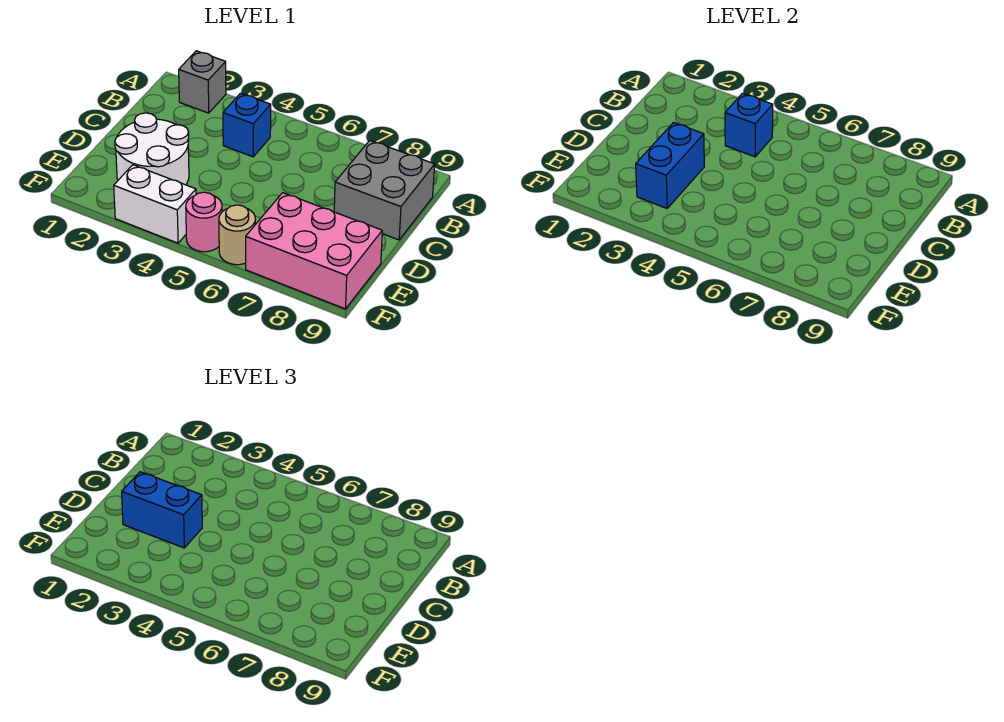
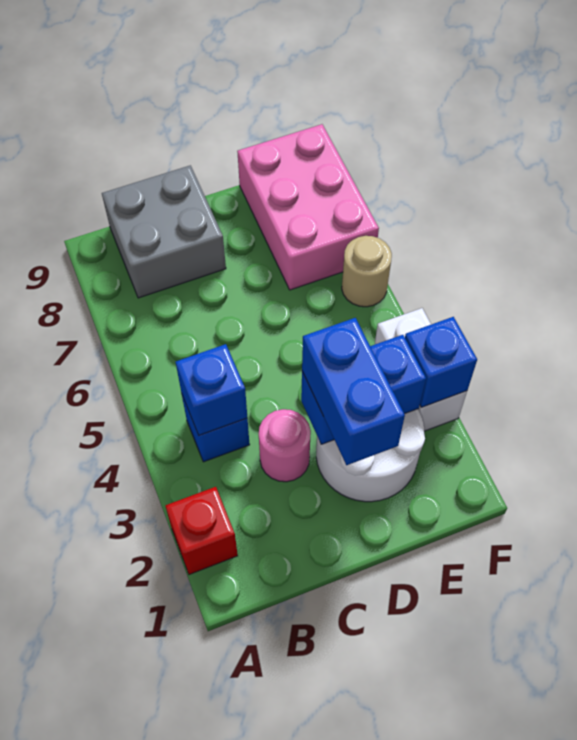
grey 1x1 brick [179,51,226,113] -> red 1x1 brick [166,487,238,575]
none -> blue 1x1 brick [405,317,477,407]
pink 1x1 round brick [186,192,222,252] -> pink 1x1 round brick moved to [259,409,311,482]

